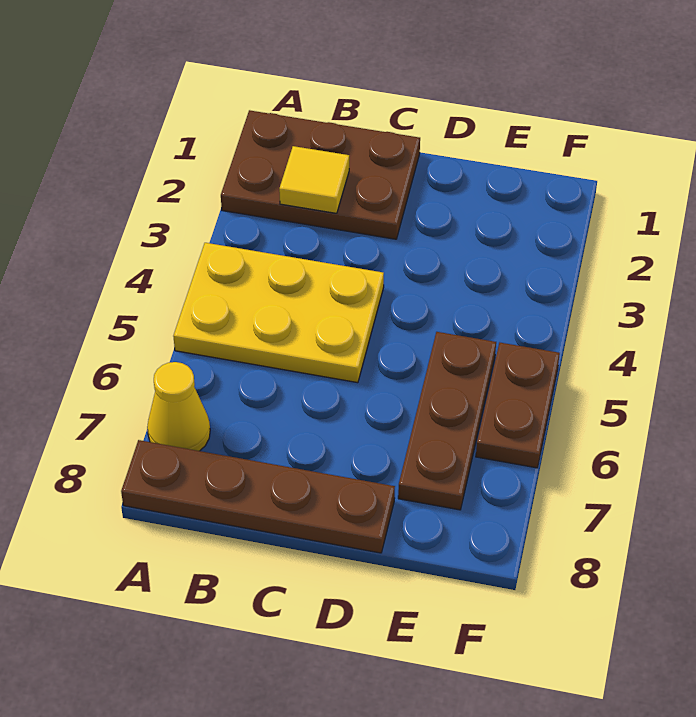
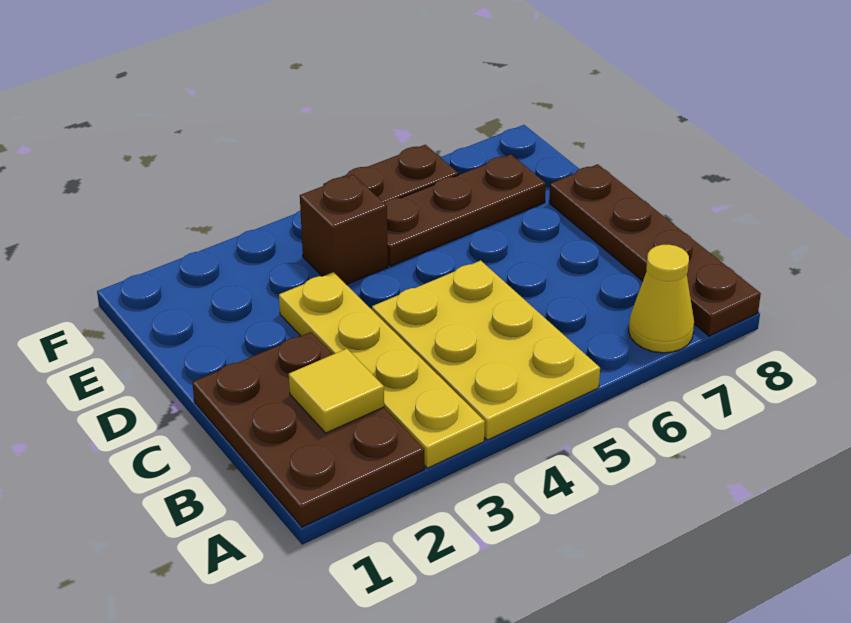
none -> yellow 1x4 plate [279,272,485,468]
none -> brown 1x1 brick [300,175,388,285]

